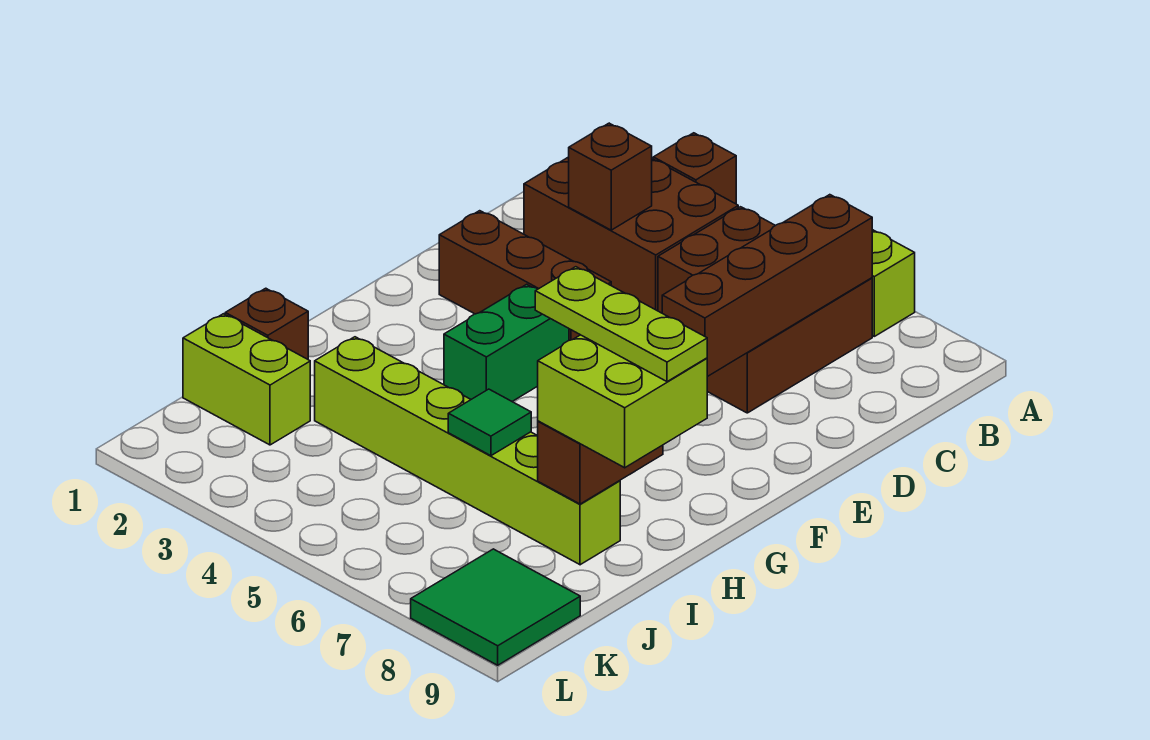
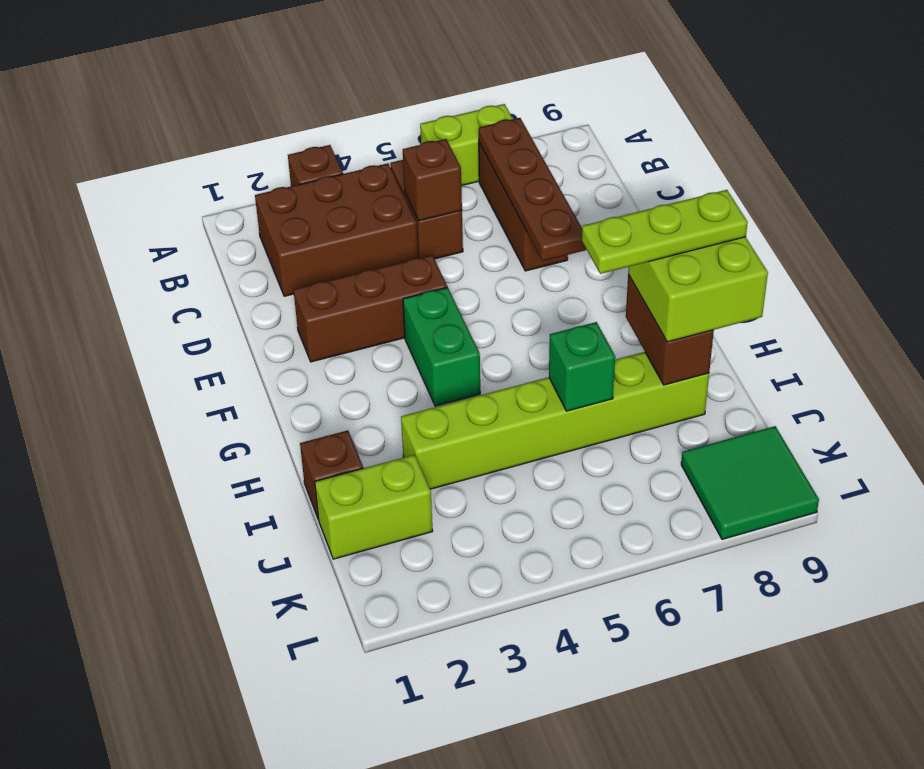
brown 1x4 brick [662,195,872,377] -> brown 1x4 plate [479,118,586,261]
brown 1x1 brick [569,123,652,230] -> brown 1x1 brick moved to [403,139,462,221]
green 1x1 tile [448,389,531,456] -> green 1x1 brick [549,322,615,411]

